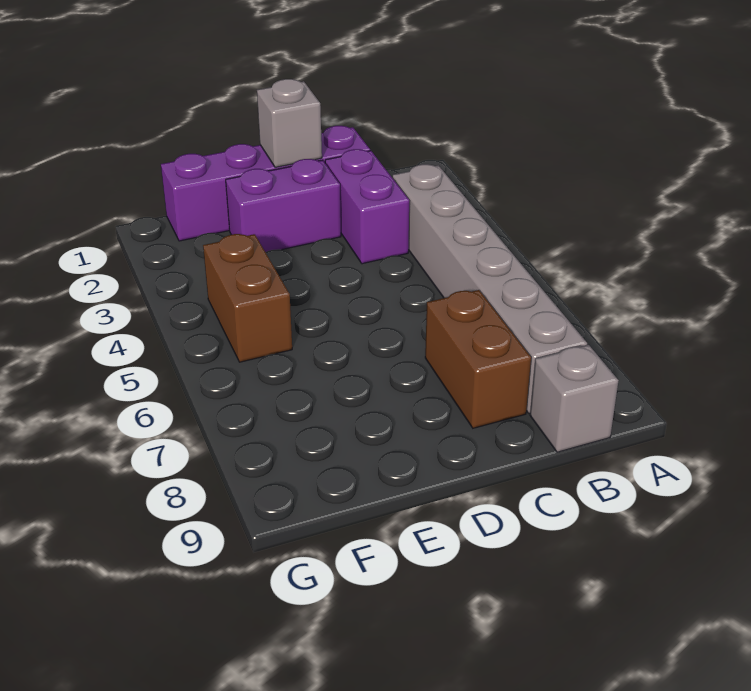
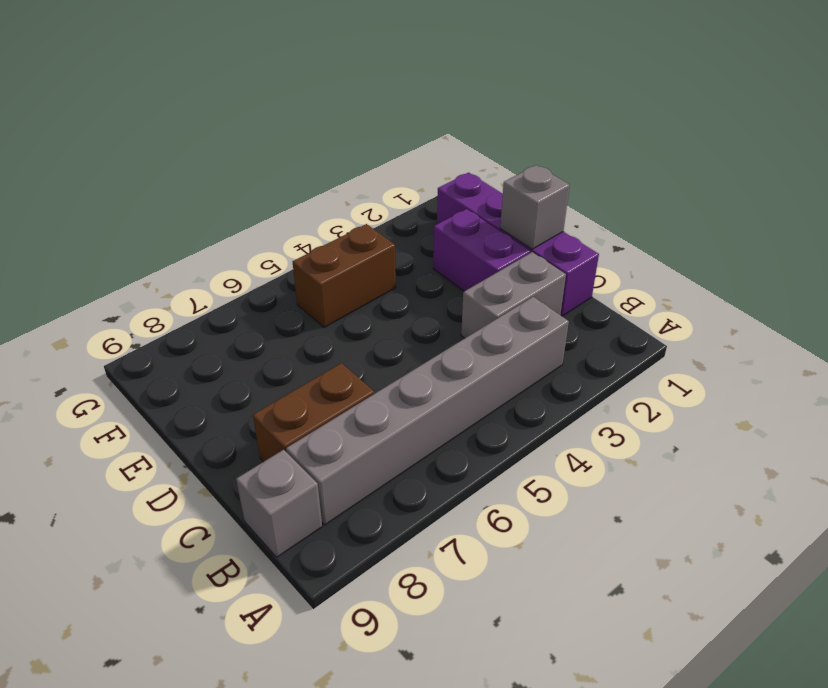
purple 1x2 brick [325,149,409,264] -> grey 1x2 brick [461,252,566,338]

